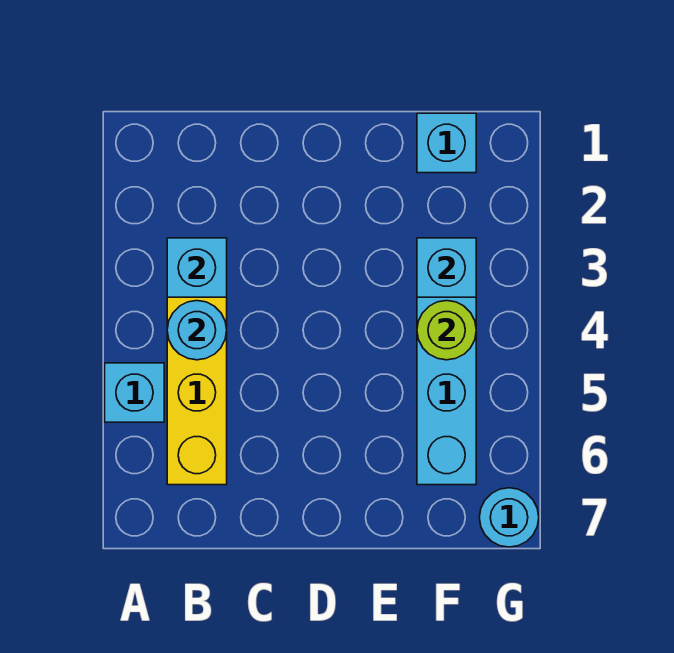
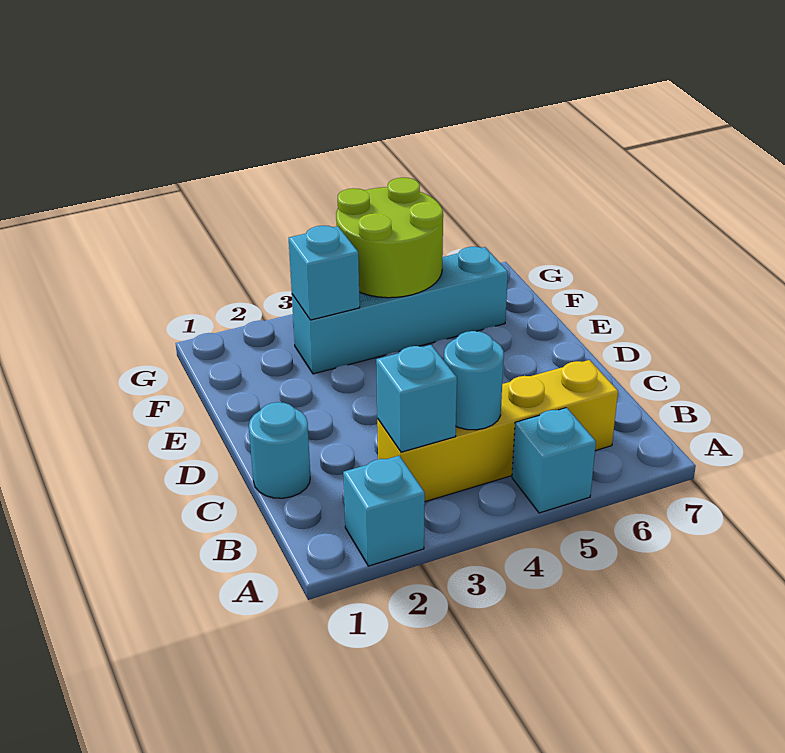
cyan 1x1 brick [417,113,476,173] -> cyan 1x1 brick moved to [343,456,425,566]
lime 1x1 round brick [417,301,476,360] -> lime 2x2 round brick [336,178,443,298]
cyan 1x1 round brick [479,488,539,547] -> cyan 1x1 round brick moved to [249,402,310,498]

